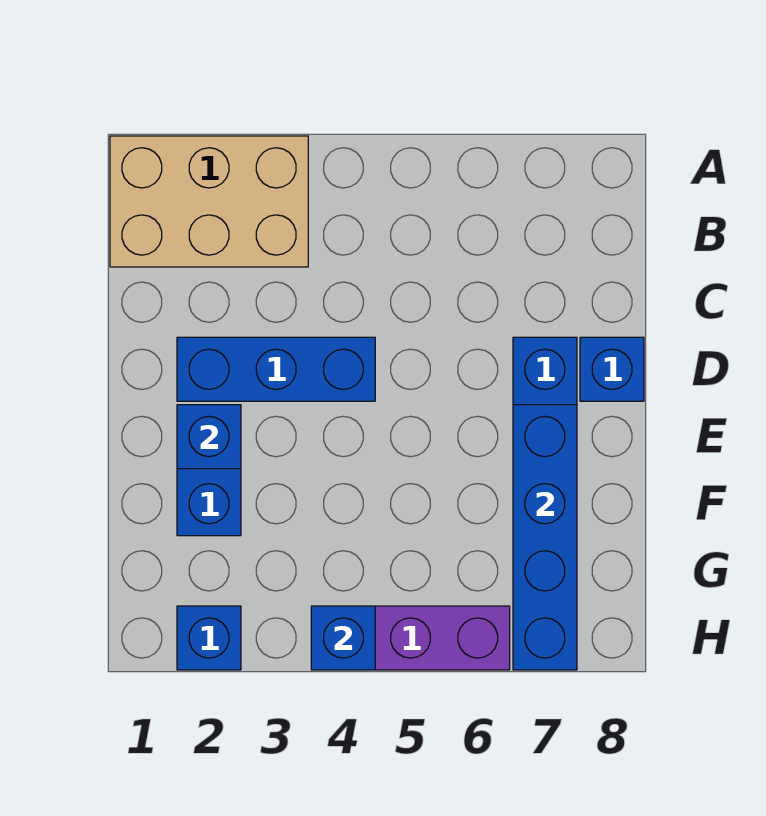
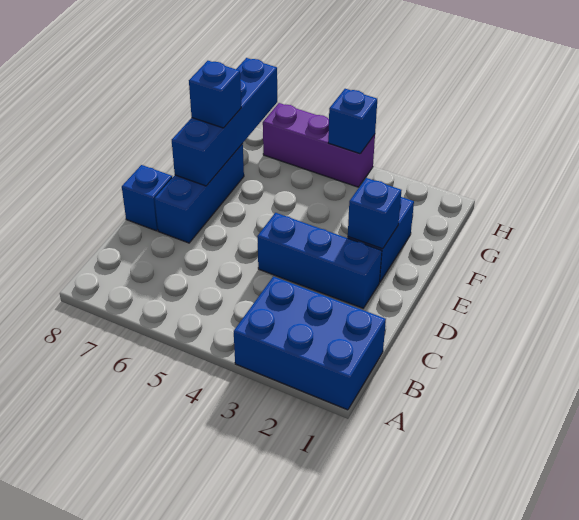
tan 2x3 brick [110,136,308,267] -> blue 2x3 brick [234,277,386,410]
blue 1x1 brick [177,606,241,670] -> blue 1x1 brick moved to [189,61,241,128]

